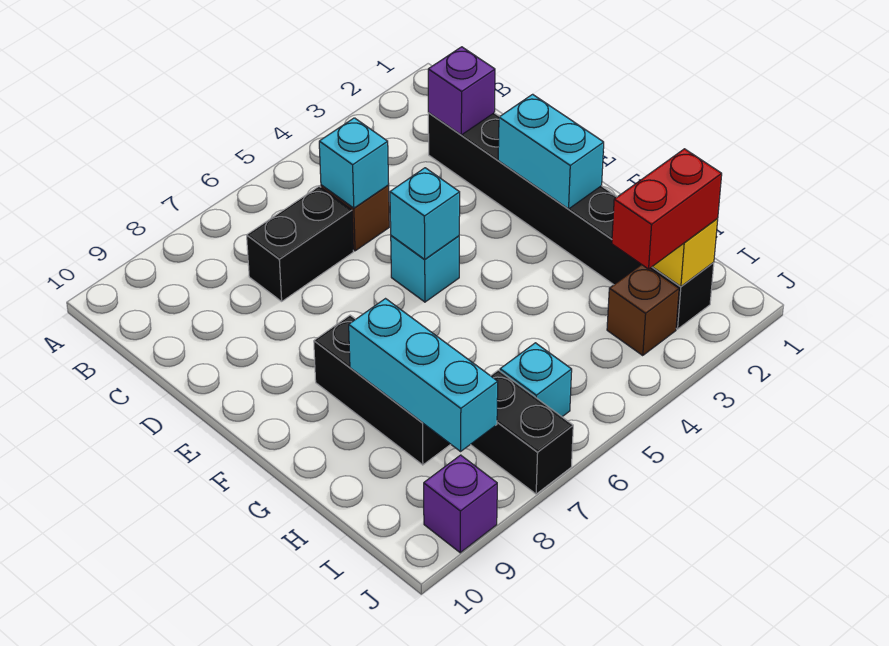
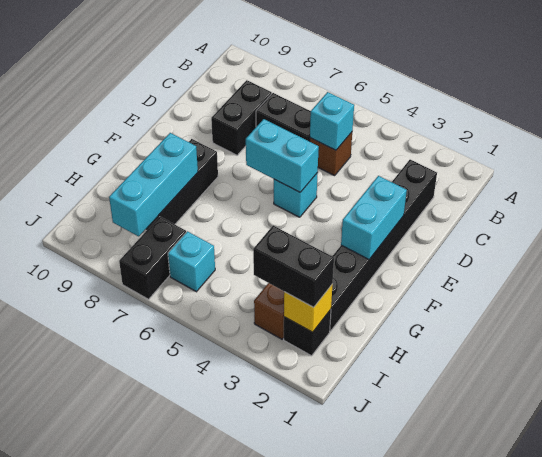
purple 1x1 brick [428,47,495,135] -> none
none -> black 1x2 brick [211,80,272,155]
cyan 1x1 brick [390,168,460,259] -> cyan 1x2 brick [246,119,319,192]
red 1x2 brick [612,149,722,269] -> black 1x2 brick [253,226,334,307]
purple 1x1 brick [424,455,497,553] -> none

